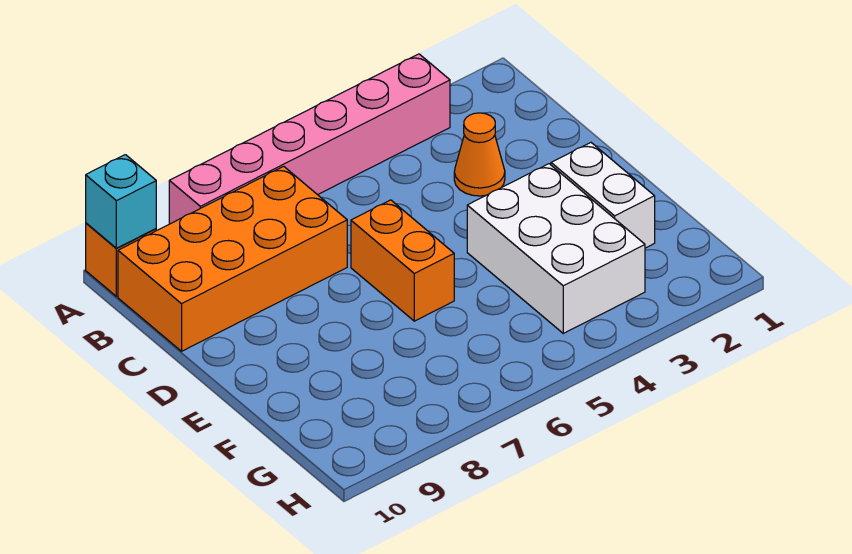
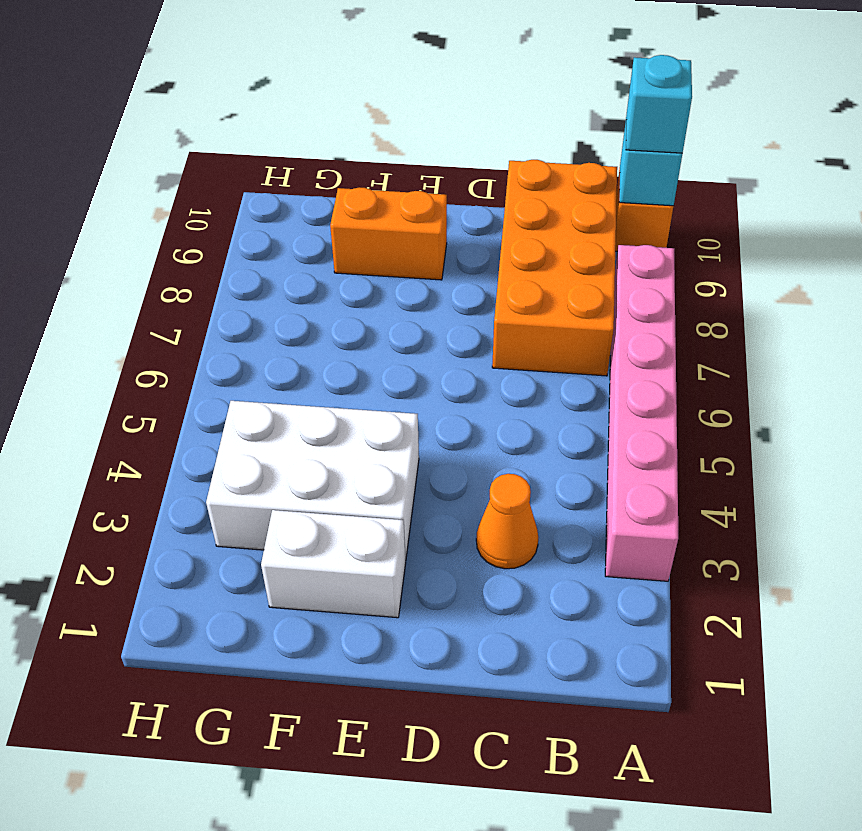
none -> cyan 1x1 brick [626,55,692,153]
orange 1x2 brick [351,200,454,321] -> orange 1x2 brick moved to [330,187,447,280]

